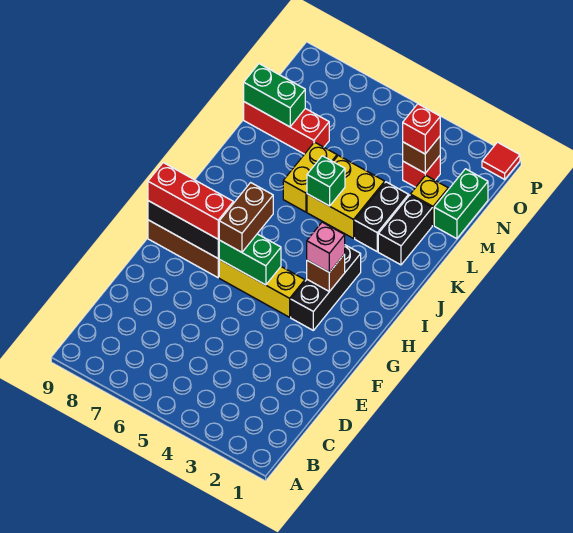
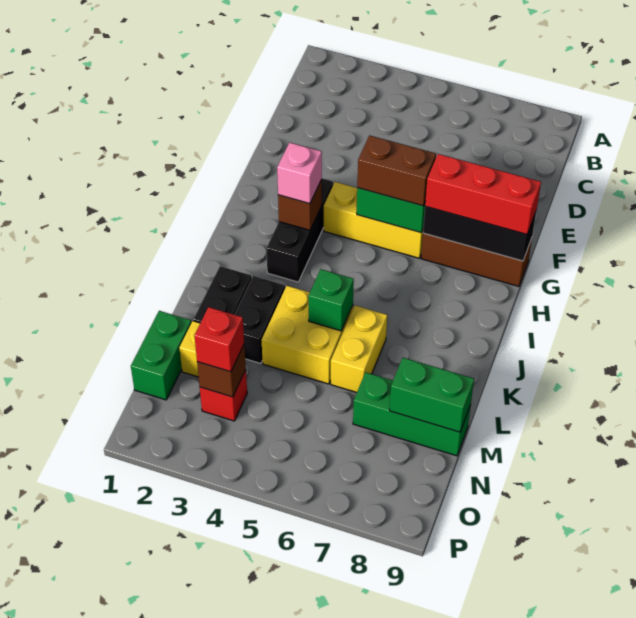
brown 1x2 brick [219,183,273,252] -> brown 1x2 brick turned to [357,136,436,206]
red 1x3 brick [244,102,329,154] -> green 1x3 brick [353,372,471,456]
red 1x1 tile [482,142,520,179] -> none

